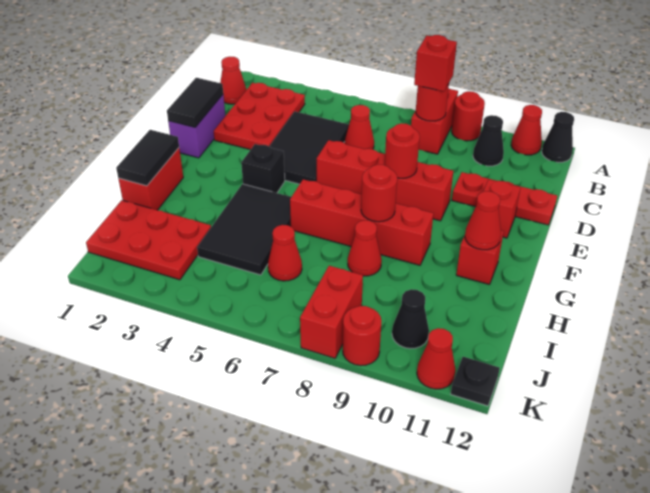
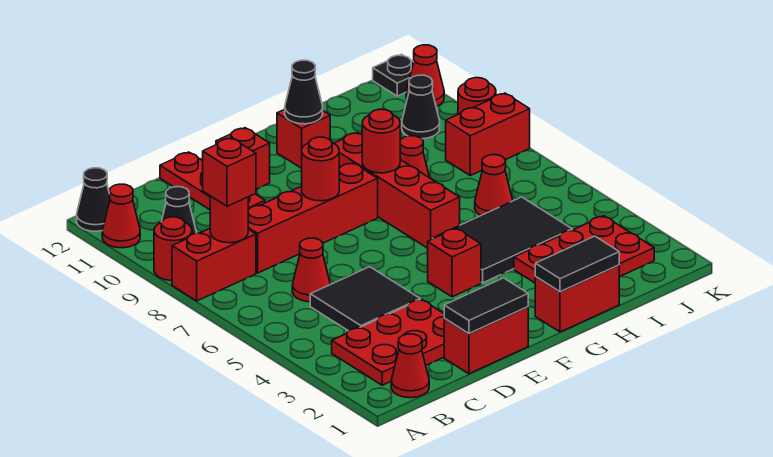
black 2x3 tile [269,111,349,184] -> black 2x2 tile [310,267,420,331]
purple 1x2 brick [168,95,225,158] -> red 1x2 brick [444,307,528,374]
red 1x4 brick [317,140,453,221] -> red 1x4 brick turned to [248,163,378,273]
black 1x1 brick [241,144,285,193] -> red 1x1 brick [428,228,481,297]
red 1x1 cone [465,191,501,250] -> black 1x1 cone [285,60,323,124]
red 2x3 plate [86,200,211,280] -> red 2x3 plate turned to [514,216,654,283]

